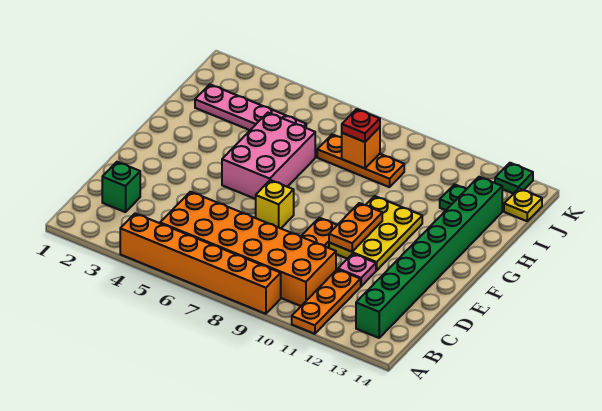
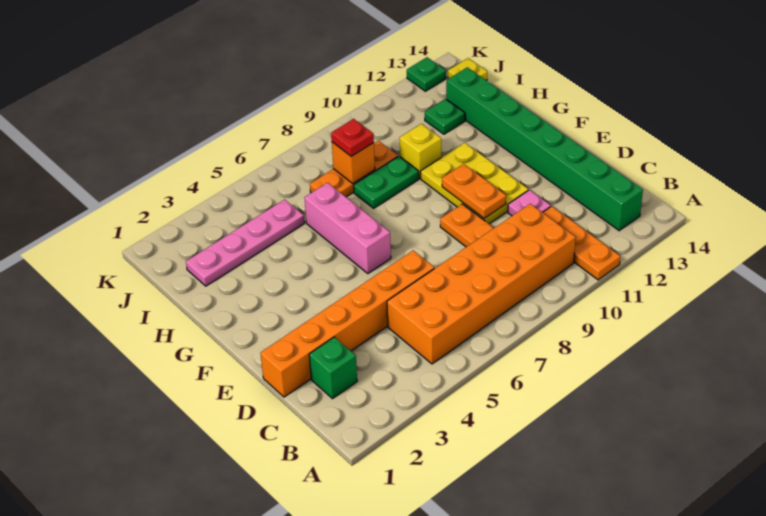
orange 1x6 brick [120,213,281,314] -> orange 1x6 brick moved to [261,251,434,397]
yellow 1x1 brick [256,180,294,228] -> yellow 1x1 brick moved to [400,124,441,179]
pink 2x3 brick [222,113,315,199] -> pink 1x3 brick [304,183,391,274]
none -> green 1x2 plate [354,156,419,208]

